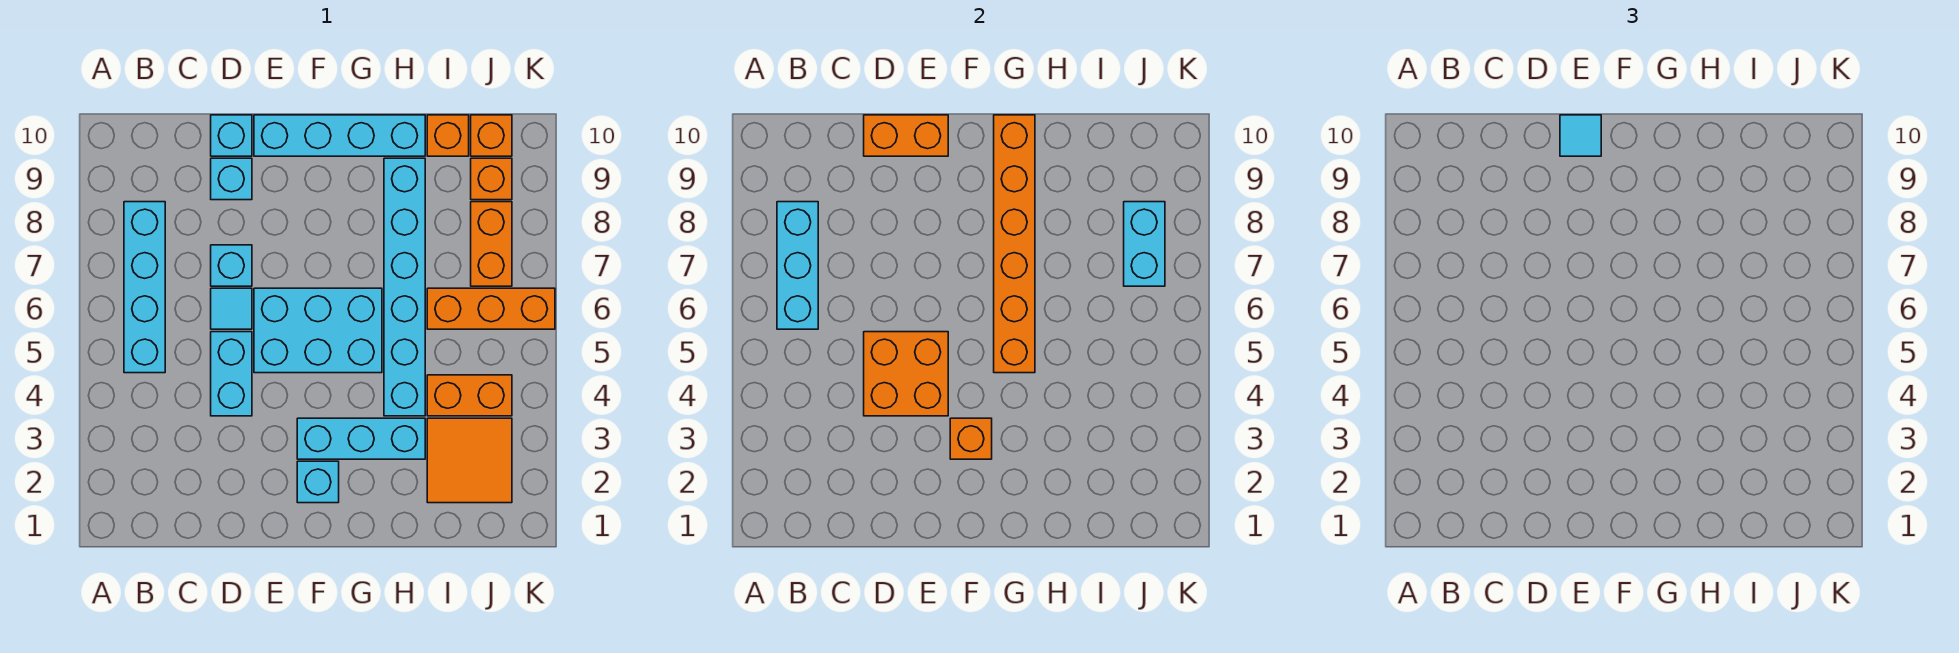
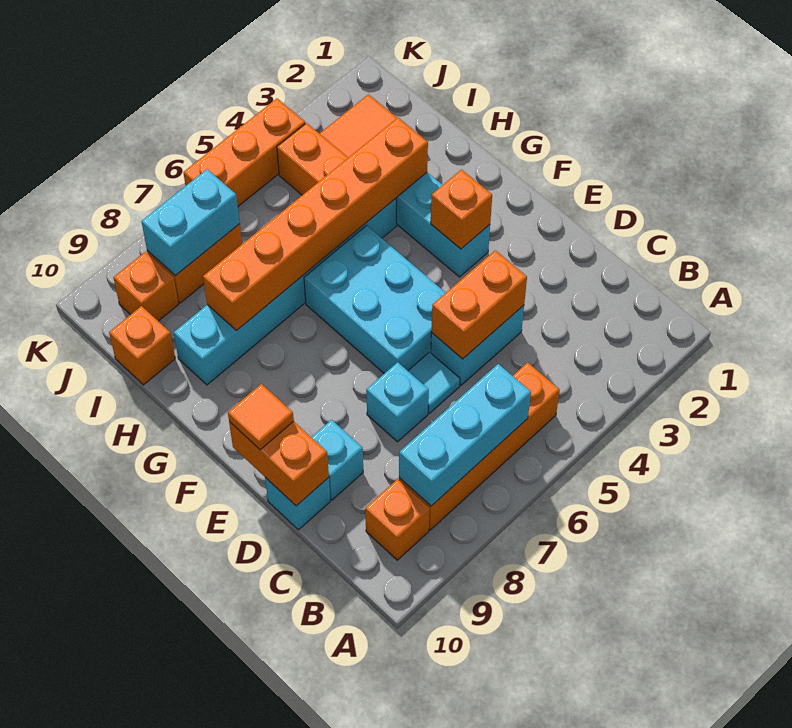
cyan 1x4 brick [124,202,165,373] -> orange 1x4 brick [399,362,560,530]
orange 2x2 brick [864,332,948,416] -> orange 1x2 brick [432,250,527,359]
cyan 1x4 brick [254,115,425,156] -> none
cyan 1x1 tile [1560,115,1601,156] -> orange 1x1 tile [228,384,294,450]
cyan 1x1 brick [297,461,339,503] -> none
orange 1x6 brick [994,115,1035,373] -> orange 1x6 brick moved to [203,118,428,330]
orange 1x3 brick [427,288,555,329] -> orange 1x3 brick turned to [183,98,305,206]
orange 1x1 brick [471,115,512,156] -> orange 1x1 brick moved to [365,479,430,560]

